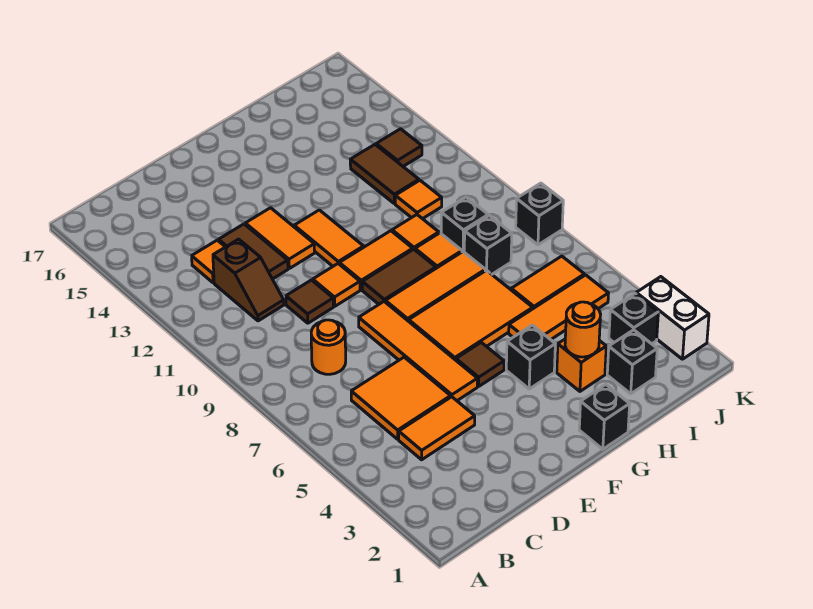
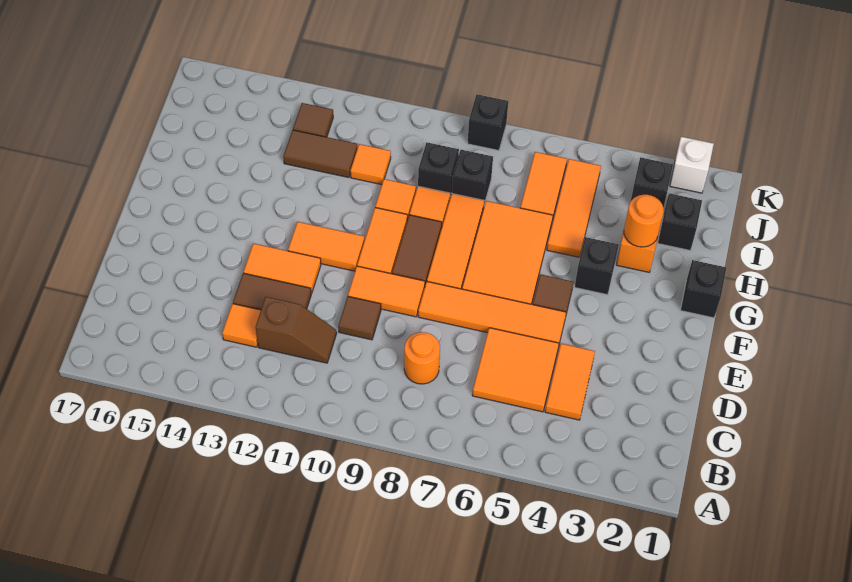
orange 1x1 tile [313,264,360,306] -> orange 1x2 tile [348,266,425,317]
white 1x2 brick [636,277,709,359] -> white 1x1 brick [670,137,714,193]

